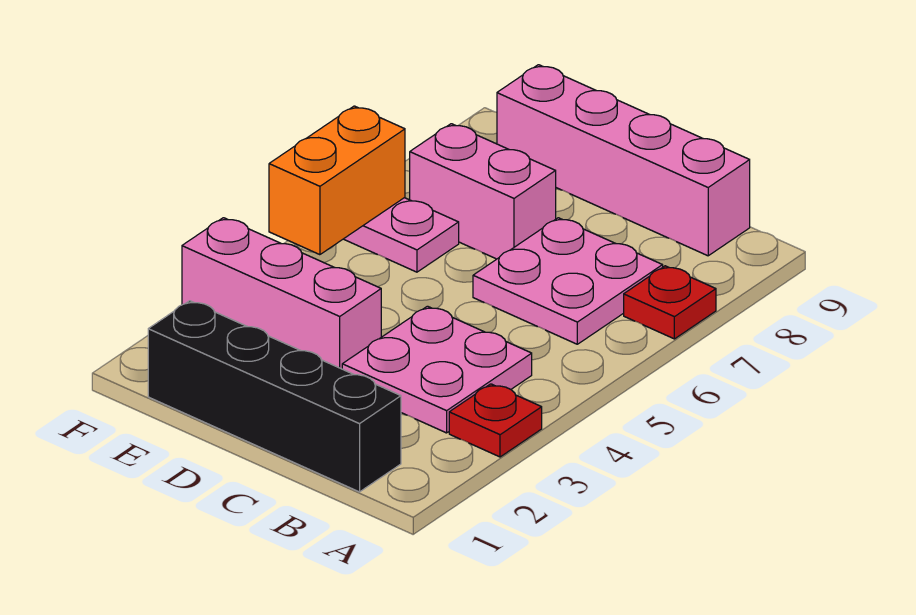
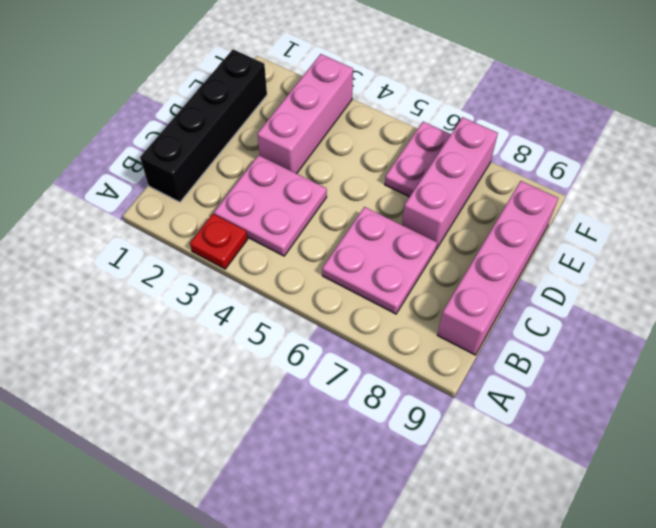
red 1x1 plate [624,266,716,339] -> none
pink 1x2 brick [410,124,556,259] -> pink 1x3 brick [402,117,498,249]
orange 1x2 brick [269,106,405,255] -> none

